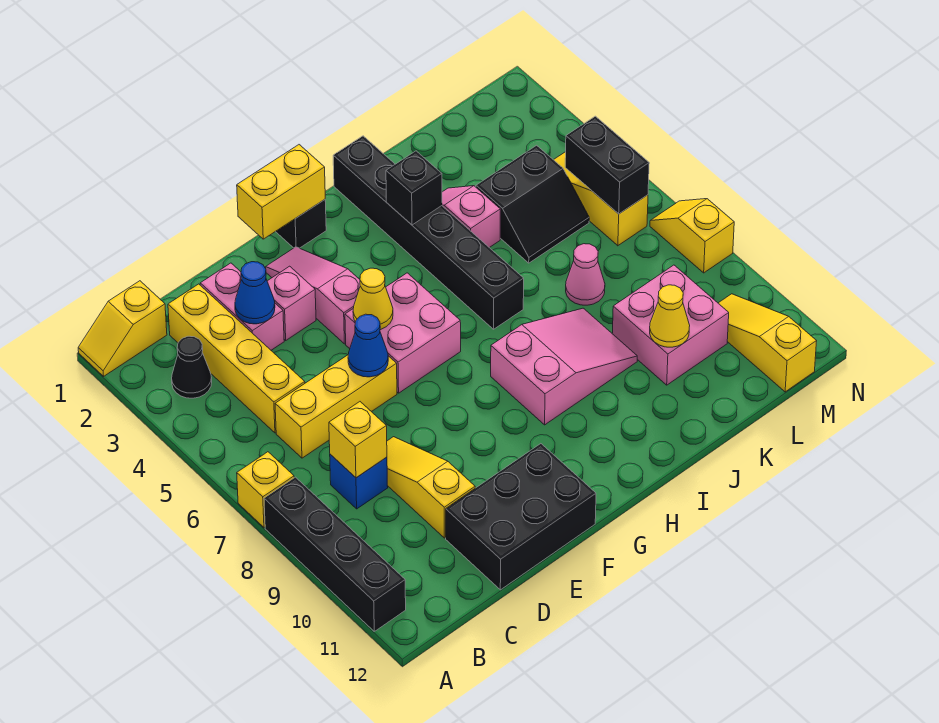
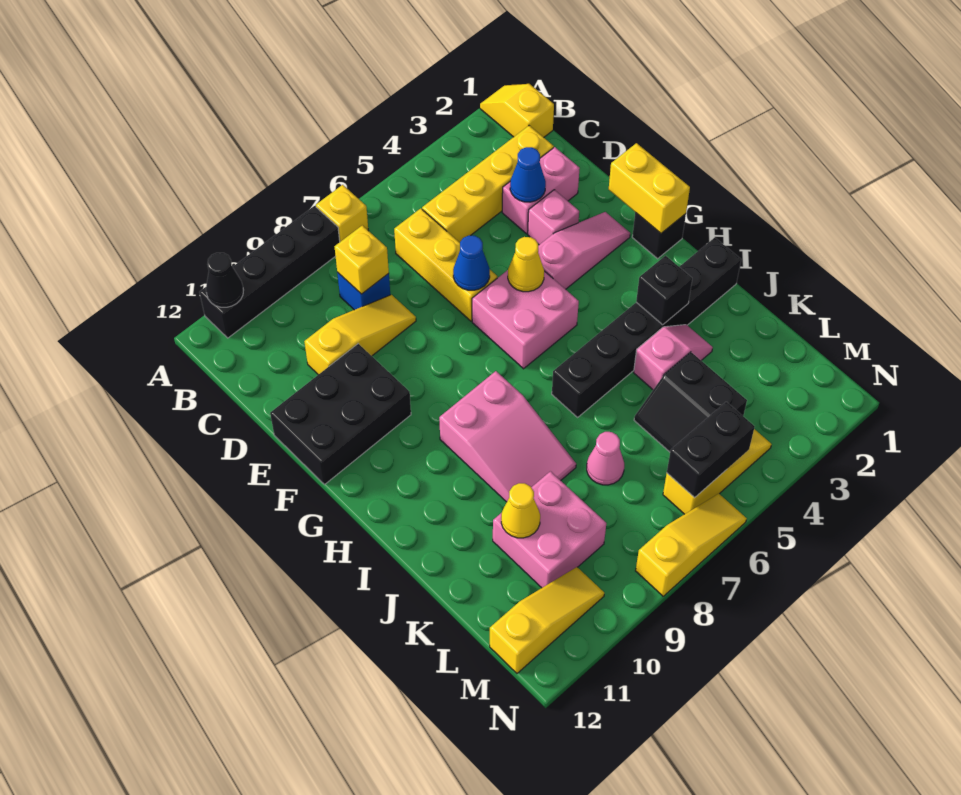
black 1x1 cone [172,336,212,398] -> black 1x1 cone moved to [206,253,243,307]
black 2x3 brick [446,444,596,590] -> black 2x3 brick turned to [270,344,411,484]
yellow 1x2 slope [650,199,734,273] -> yellow 1x3 slope [636,494,747,596]

